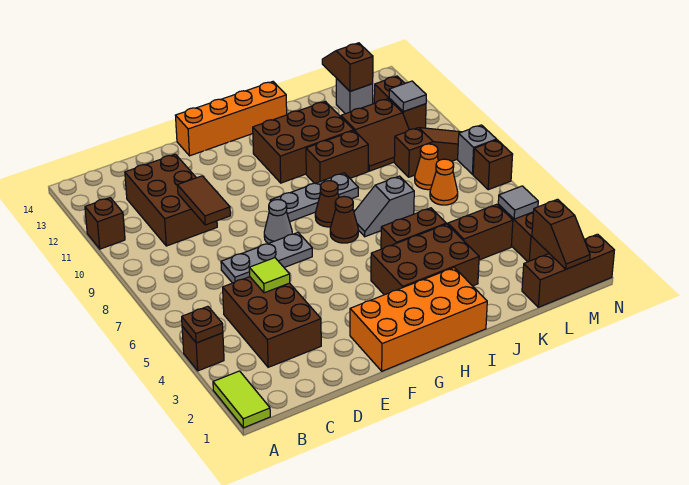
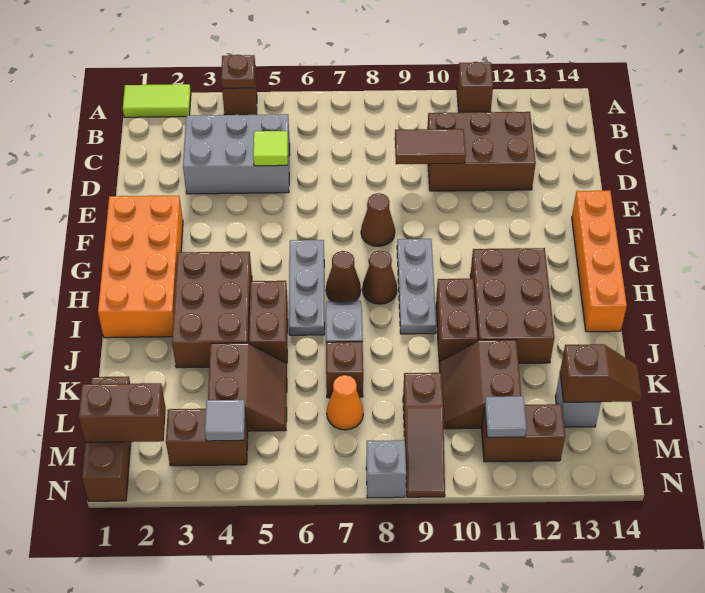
brown 2x3 brick [223,277,321,367] -> grey 2x3 brick [183,114,290,194]
grey 1x3 plate [221,233,312,283] -> grey 1x3 plate moved to [289,240,325,335]
grey 1x1 cone [264,200,292,243] -> brown 1x1 cone [361,193,395,246]
orange 1x1 cone [415,144,438,190] -> none
brown 1x2 slope [532,199,590,269] -> brown 1x2 brick [79,383,166,442]
brown 1x1 brick [473,140,513,190] -> brown 1x1 brick moved to [326,342,363,398]

